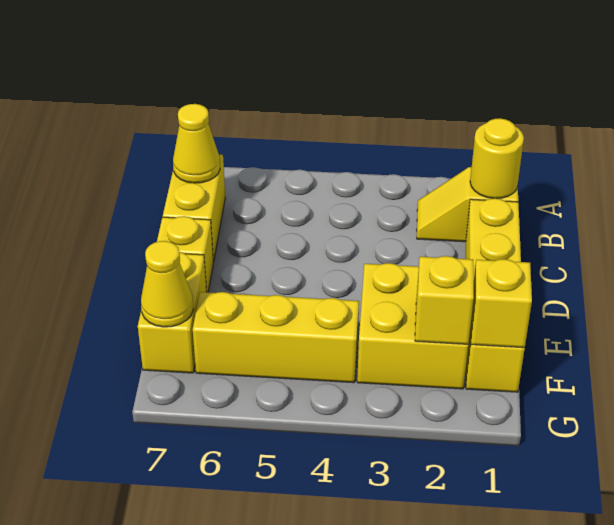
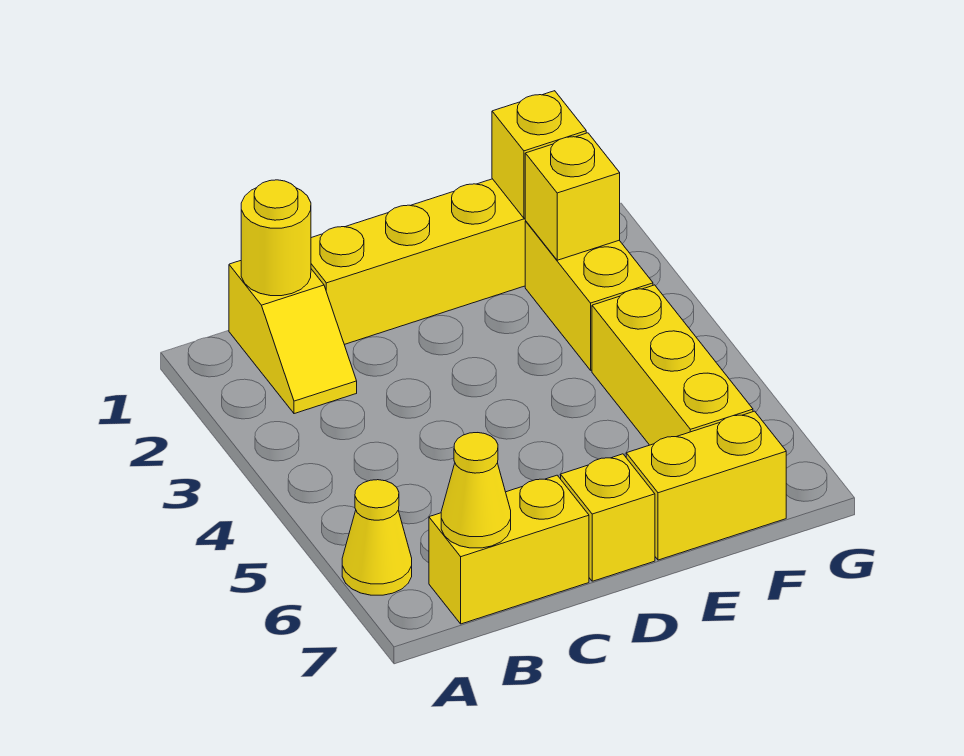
yellow 2x2 brick [357,263,468,389] -> yellow 1x2 brick [525,221,653,370]
yellow 1x1 cone [141,241,193,327] -> yellow 1x1 cone moved to [342,480,412,595]

